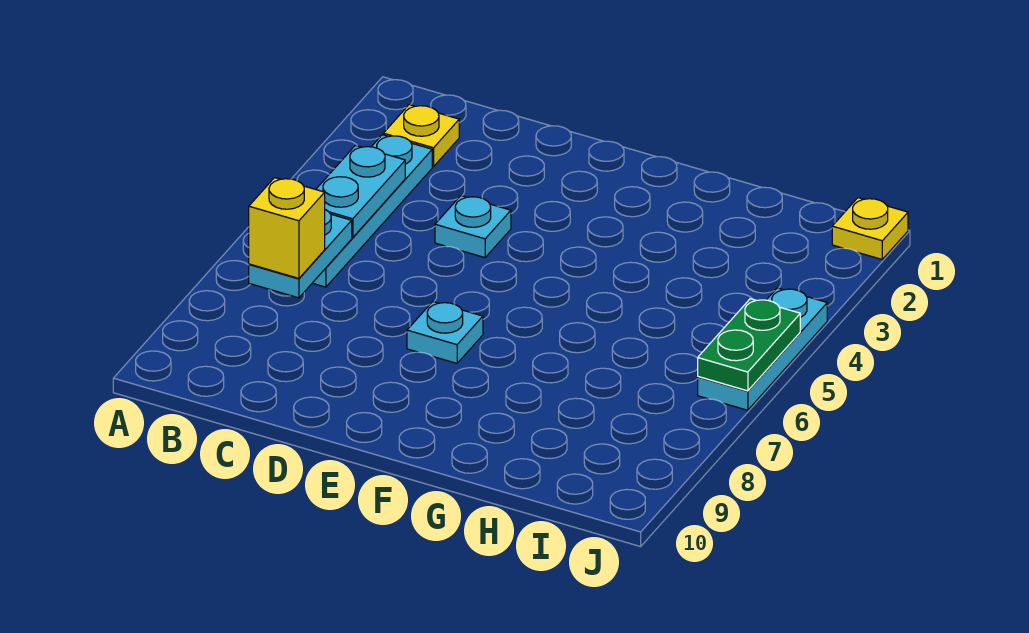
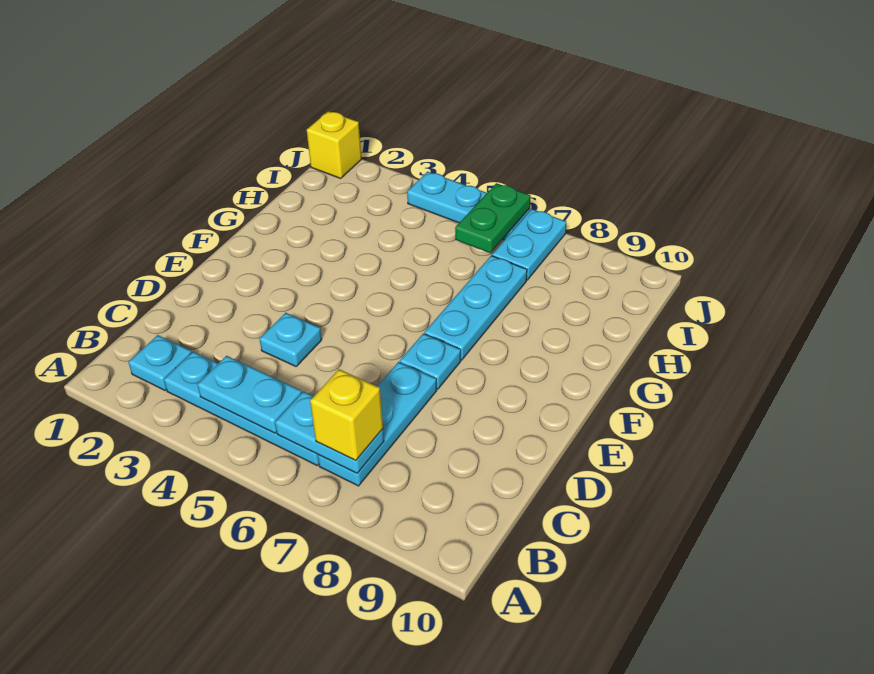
yellow 1x1 plate [383,105,459,167] -> cyan 1x1 plate [128,335,192,390]
none -> cyan 1x3 plate [318,362,437,486]
none -> cyan 1x3 plate [424,256,527,360]
none -> cyan 1x2 plate [492,209,566,280]
yellow 1x1 plate [832,198,908,259] -> yellow 1x1 brick [307,111,361,178]
green 1x2 plate [698,299,800,391] -> green 1x2 plate turned to [455,183,530,253]

